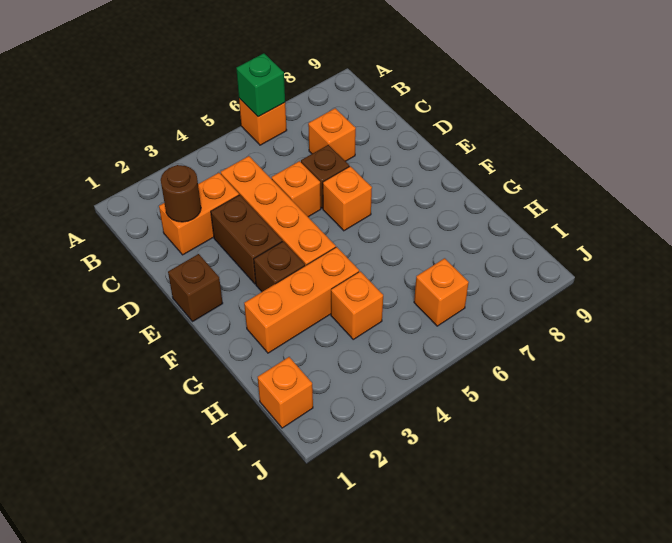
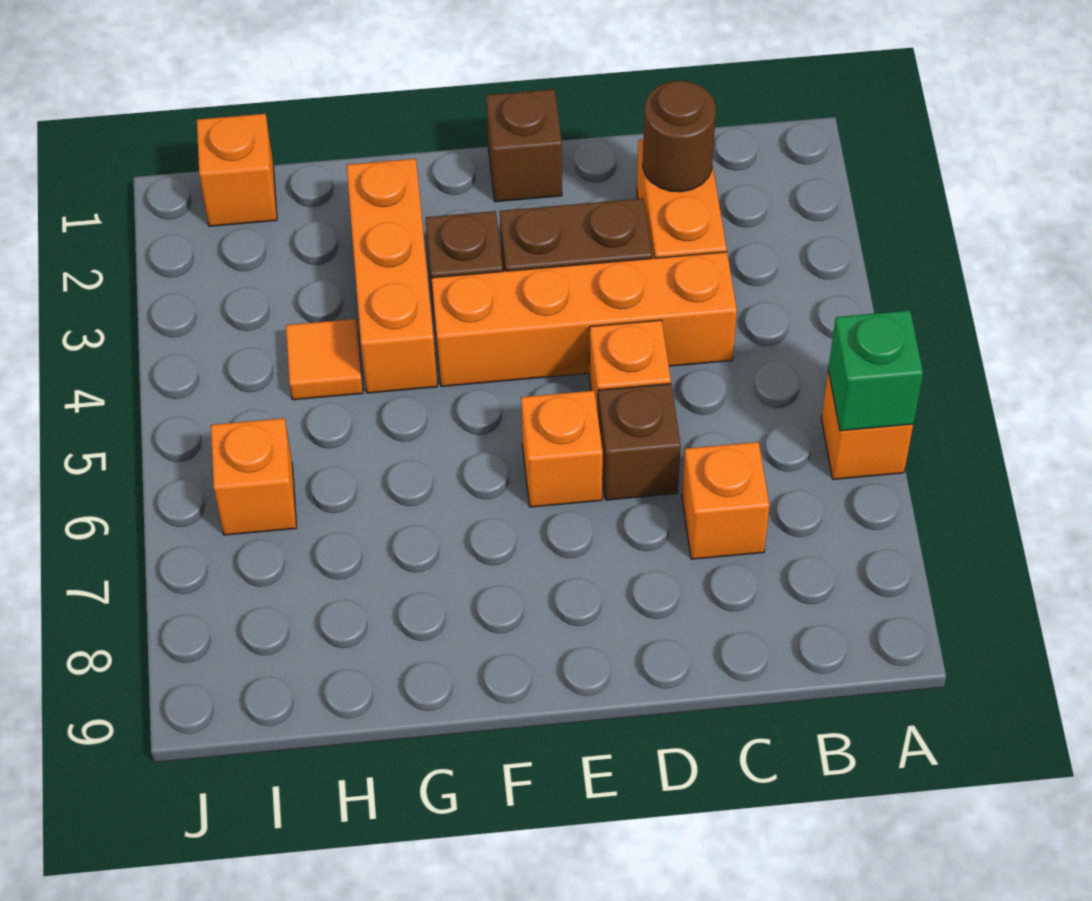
orange 1x1 brick [331,271,383,339] -> orange 1x1 tile [286,319,363,400]

